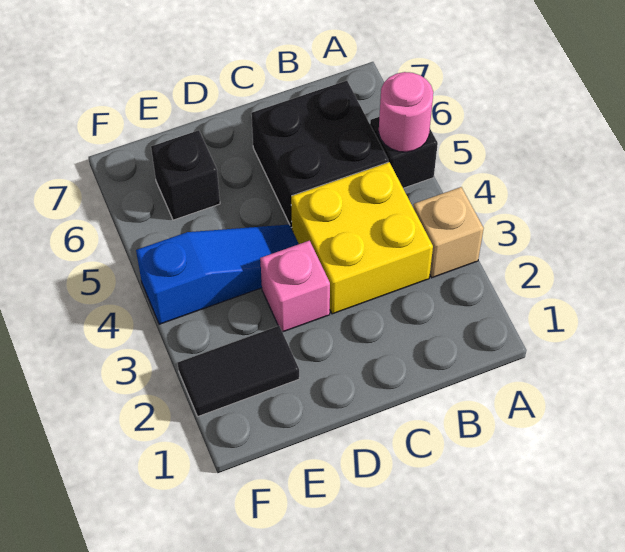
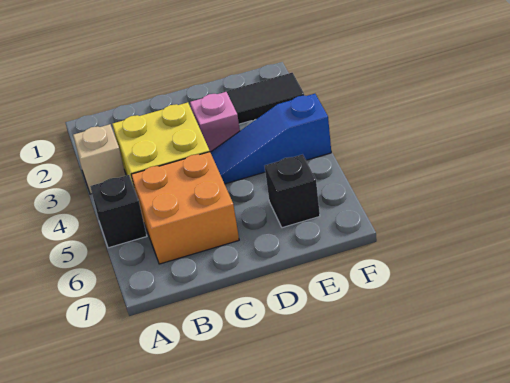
pink 1x1 round brick [379,72,433,152] -> none
black 2x2 brick [251,81,388,228] -> orange 2x2 brick [131,152,239,264]

